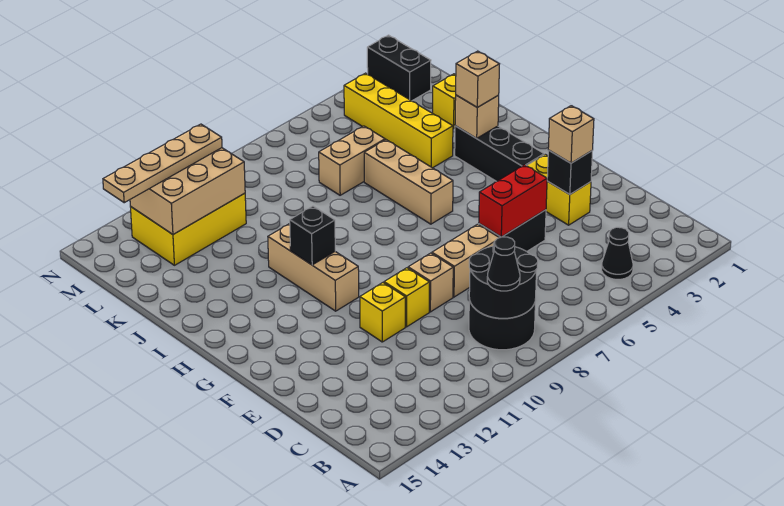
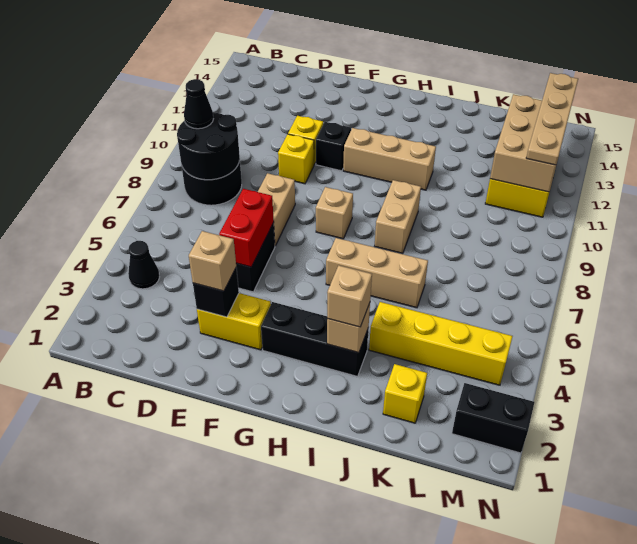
tan 1x1 brick [408,253,453,312] -> tan 1x1 brick moved to [316,187,353,239]
black 1x1 brick [290,206,335,265] -> black 1x1 brick moved to [316,122,351,171]
tan 1x2 brick [319,126,385,195] -> tan 1x2 brick moved to [375,180,421,253]

